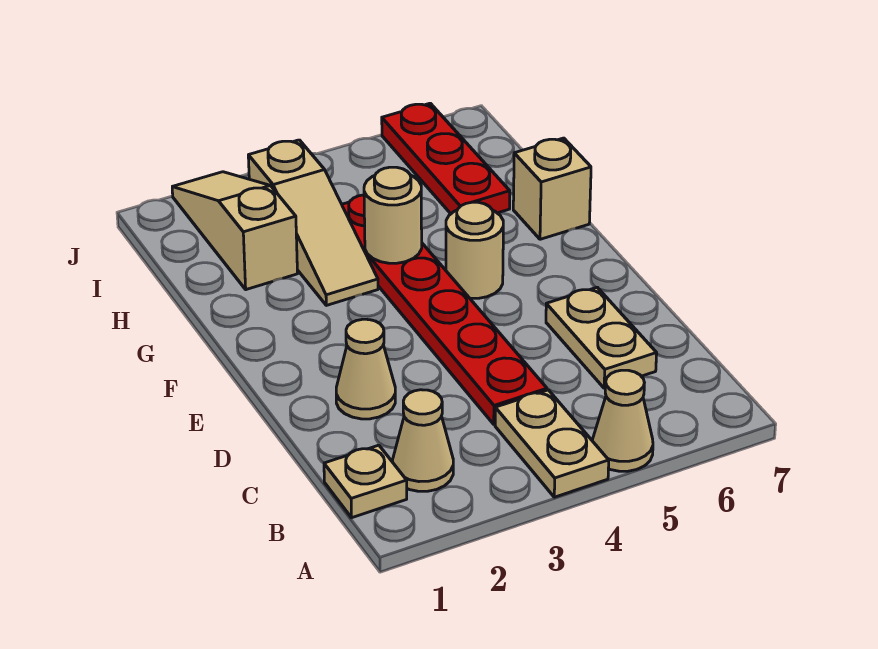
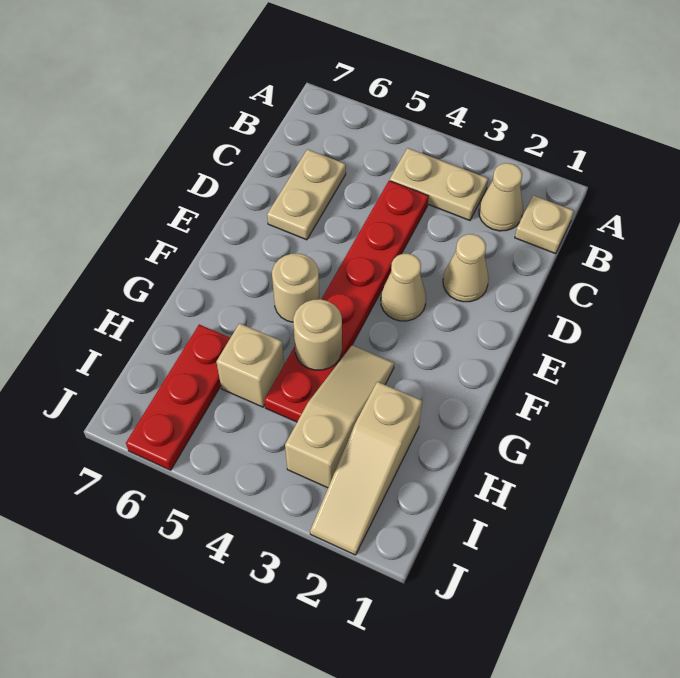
tan 1x2 plate [495,390,609,497] -> tan 1x2 plate turned to [390,148,488,220]
tan 1x1 cone [593,370,653,471] -> tan 1x1 cone moved to [381,253,426,321]
tan 1x1 brick [513,138,591,239] -> tan 1x1 brick moved to [217,323,284,407]

